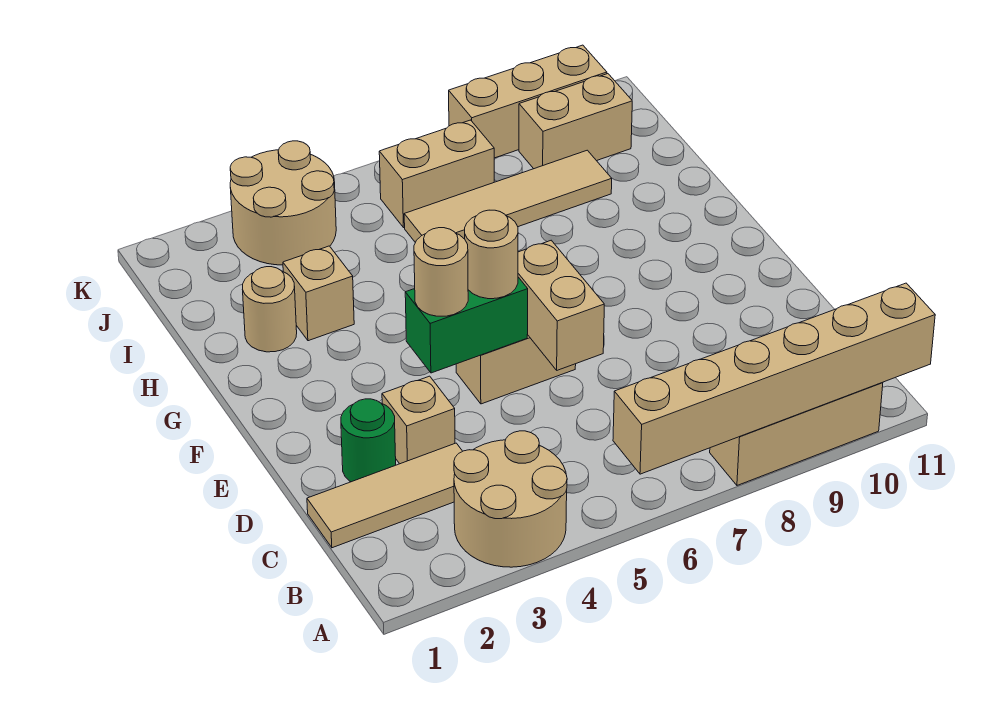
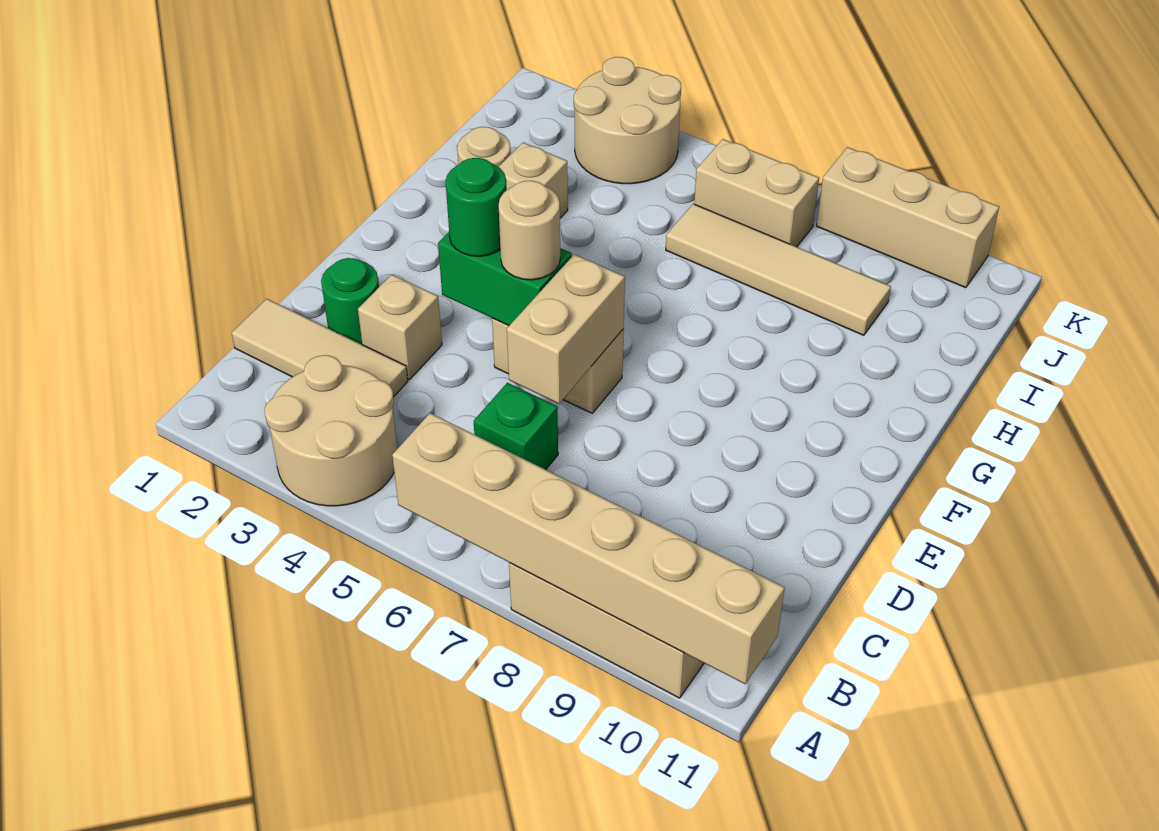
none -> green 1x1 brick [474,383,558,470]
tan 1x1 round brick [414,228,468,316] -> green 1x1 round brick [446,158,507,256]
tan 1x2 brick [519,74,632,169] -> none

